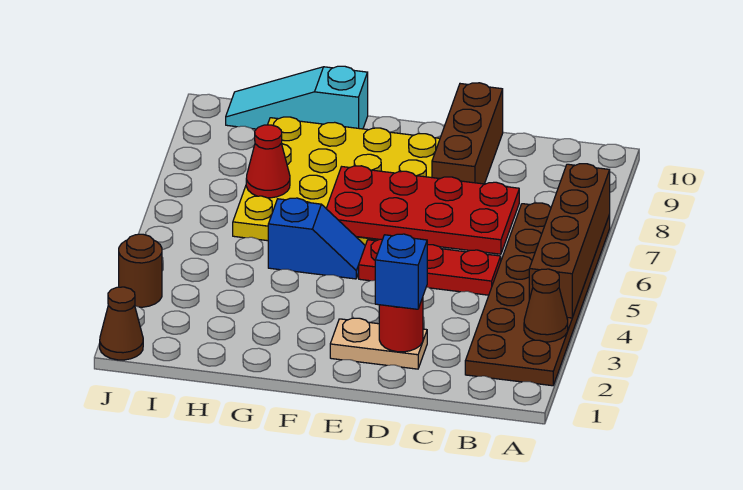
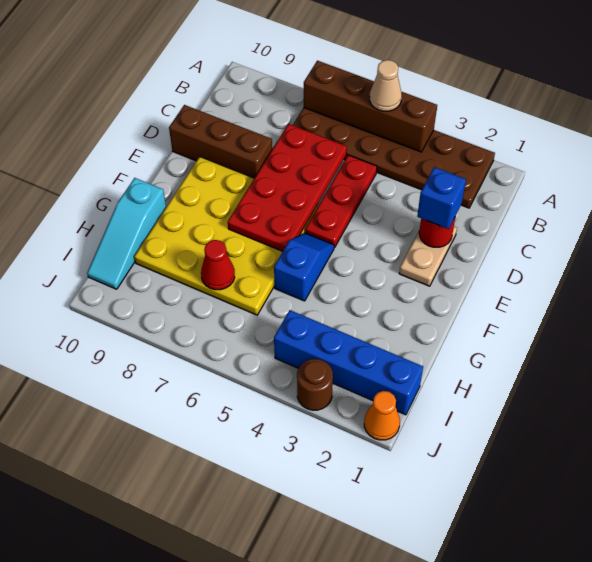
brown 1x1 cone [524,269,568,342] -> none
none -> tan 1x1 cone [369,60,402,111]
none -> blue 1x4 brick [274,310,423,415]
brown 1x1 cone [100,287,143,360] -> orange 1x1 cone [364,391,400,440]

